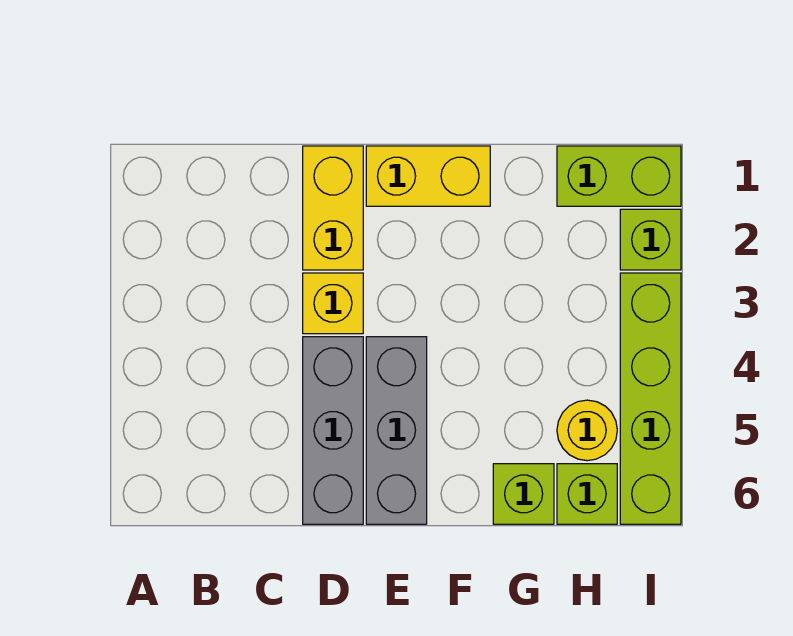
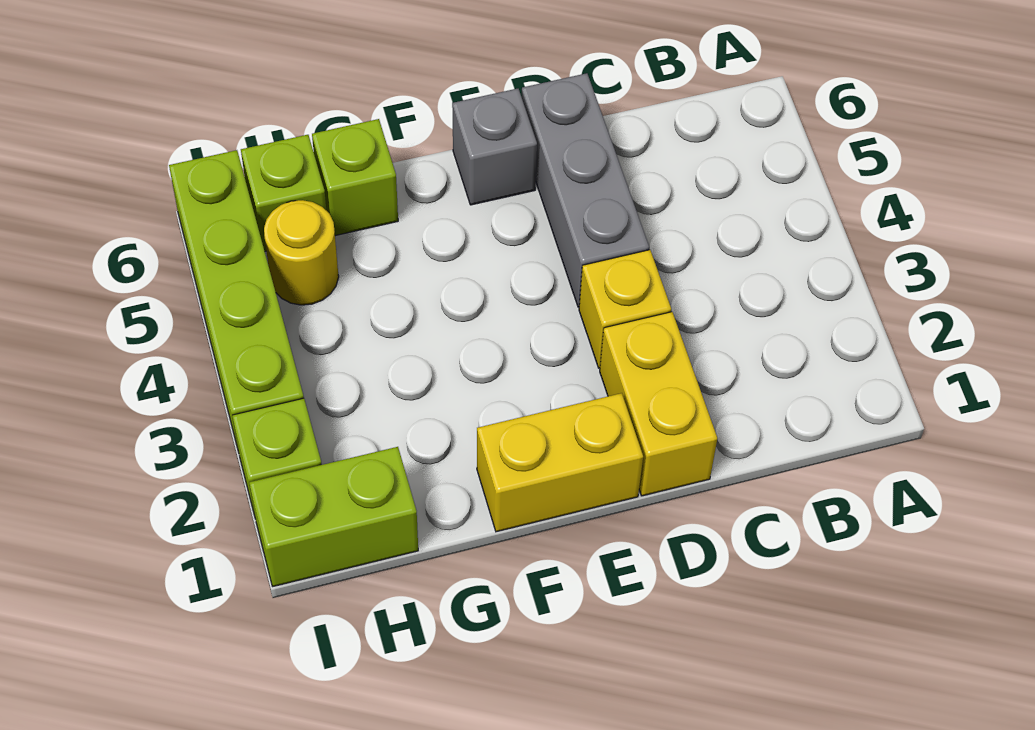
grey 1x3 brick [366,337,427,524] -> grey 1x1 brick [452,89,537,205]

